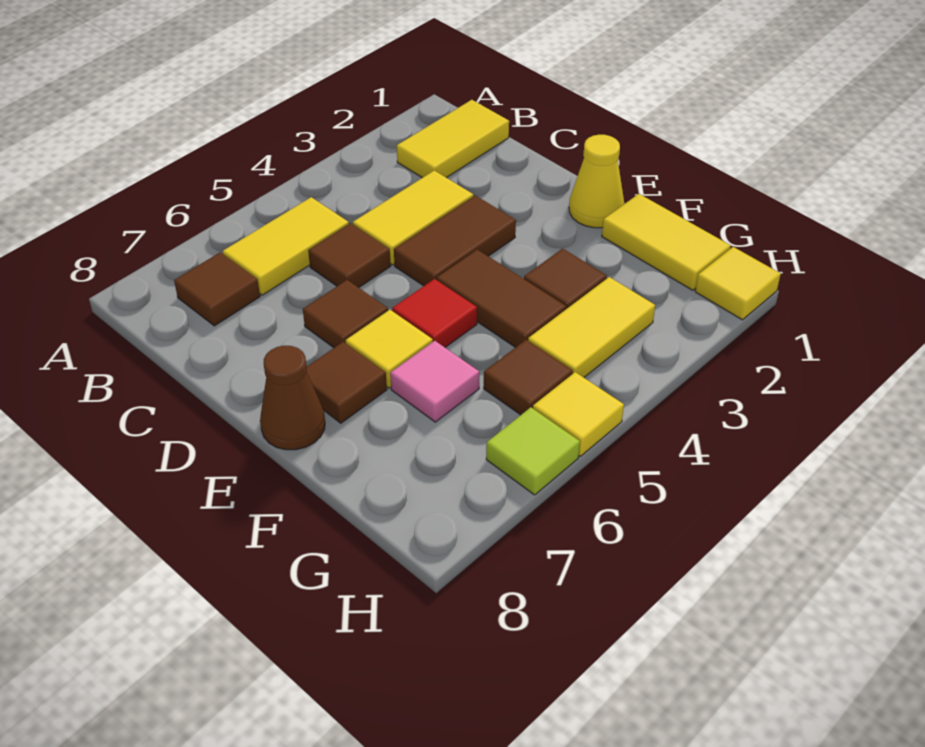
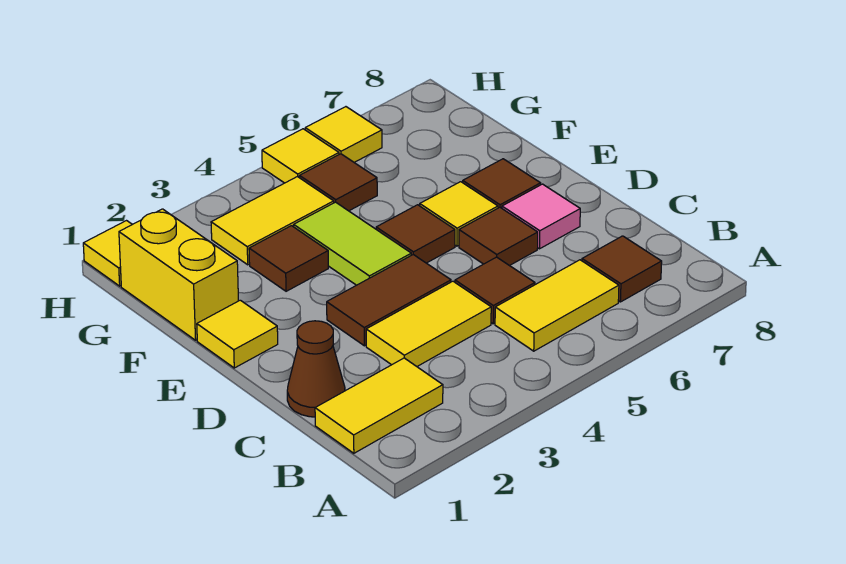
yellow 1x1 cone [569,135,624,228] -> yellow 1x1 tile [197,300,278,368]
brown 1x2 tile [437,250,566,347] -> lime 1x2 tile [294,202,411,285]
red 1x1 tile [392,279,477,347] -> brown 1x1 tile [376,205,455,263]
brown 1x1 cone [260,346,325,450] -> brown 1x1 cone moved to [287,321,345,417]
yellow 1x2 tile [602,194,731,290] -> yellow 1x2 brick [119,209,238,340]
pink 1x1 tile [390,341,479,422] -> pink 1x1 tile moved to [502,184,580,249]
lime 1x1 tile [486,407,580,495] -> yellow 1x1 tile [305,107,382,163]

